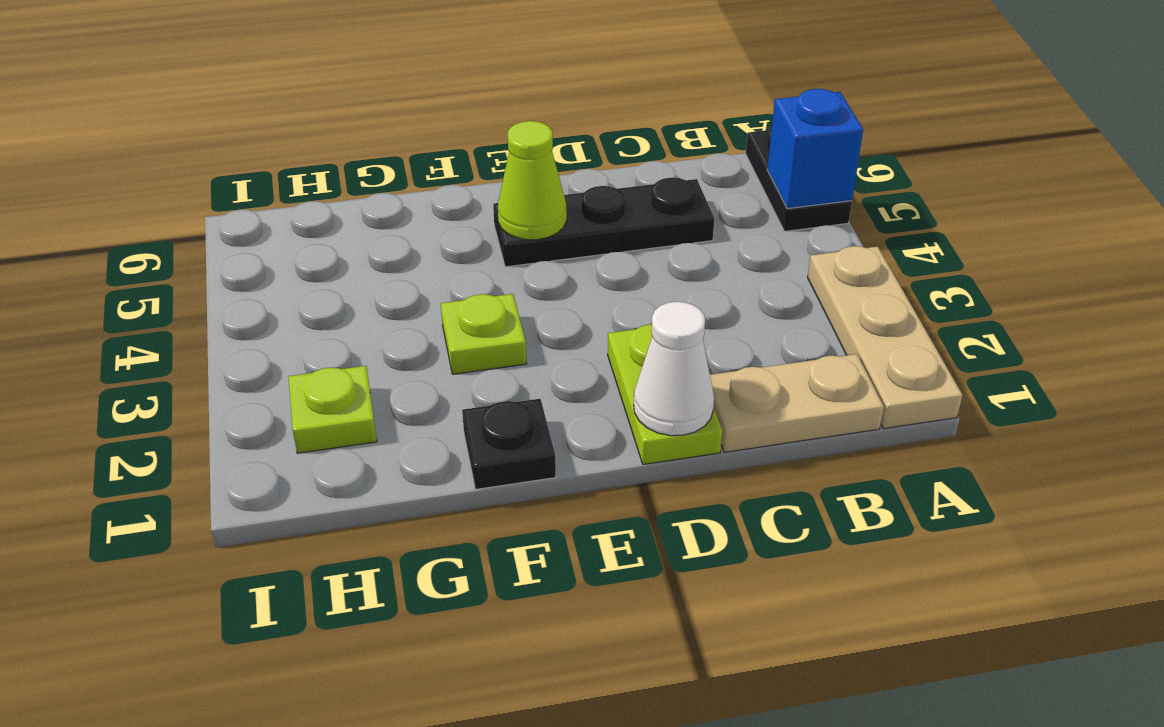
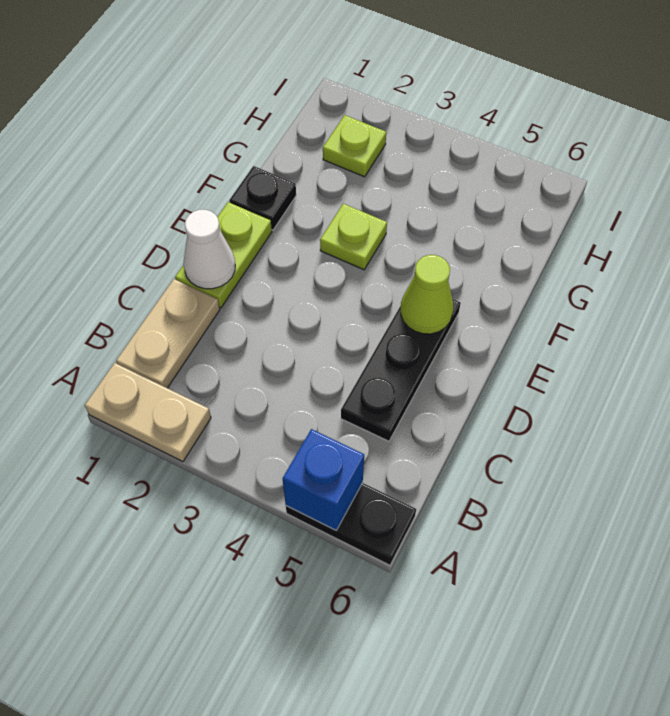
tan 1x3 plate [808,246,963,429] -> tan 1x2 plate [85,363,211,462]
lime 1x2 plate [608,324,722,465] -> lime 1x2 plate turned to [175,202,272,308]

